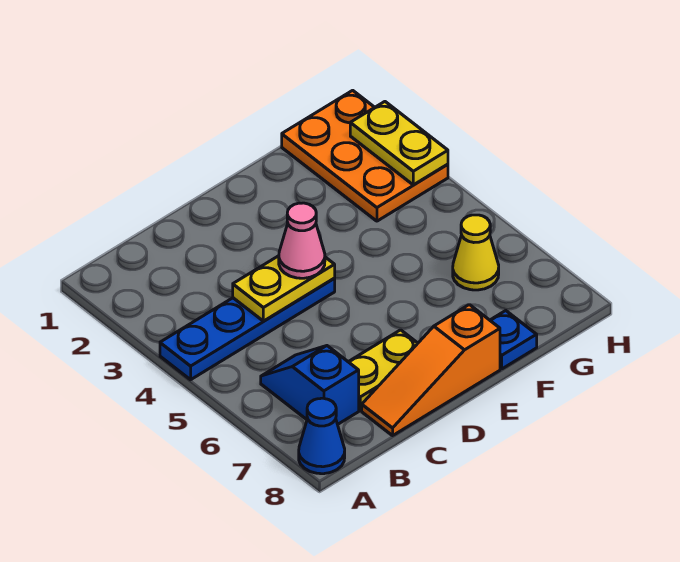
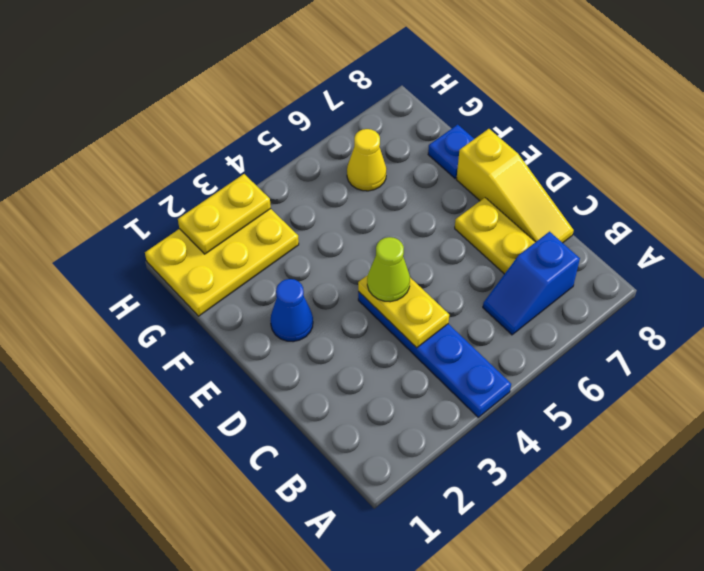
blue 1x1 cone [299,398,345,474] -> blue 1x1 cone moved to [271,279,313,342]
orange 1x3 slope [362,305,500,436] -> yellow 1x3 slope [456,129,574,243]
pink 1x1 cone [279,203,325,278] -> lime 1x1 cone [367,237,410,302]
orange 2x3 plate [282,90,448,221] -> yellow 2x3 plate [145,209,299,316]

